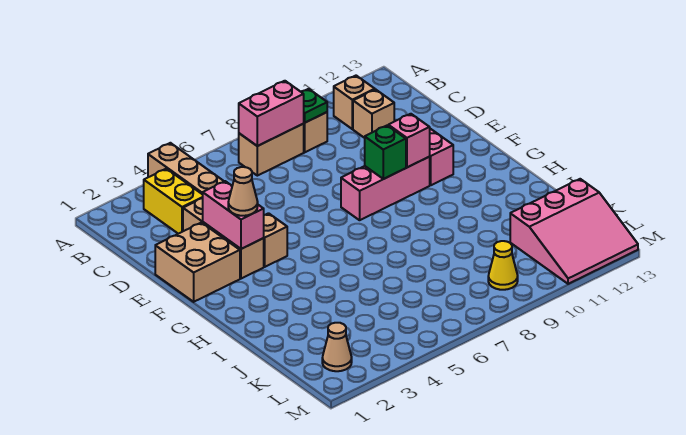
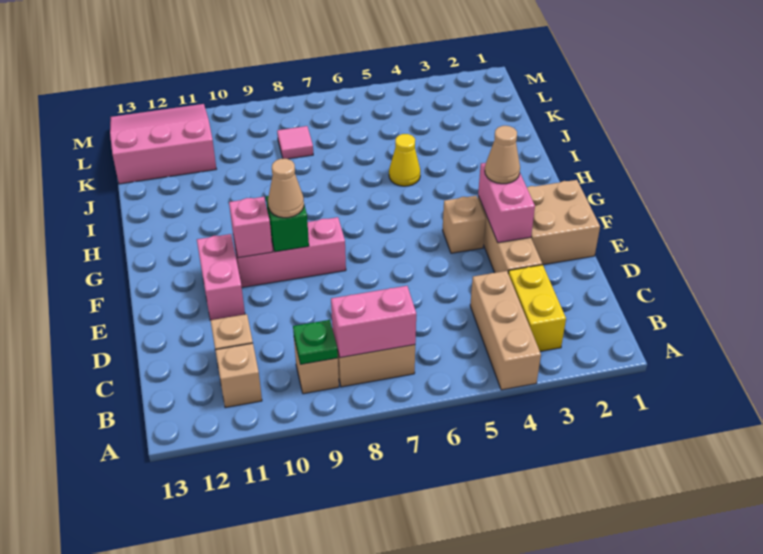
none -> pink 1x1 tile [277,126,313,159]
tan 1x1 cone [322,323,352,371] -> tan 1x1 cone moved to [268,159,304,218]
yellow 1x1 cone [488,241,518,290] -> yellow 1x1 cone moved to [389,134,420,186]

